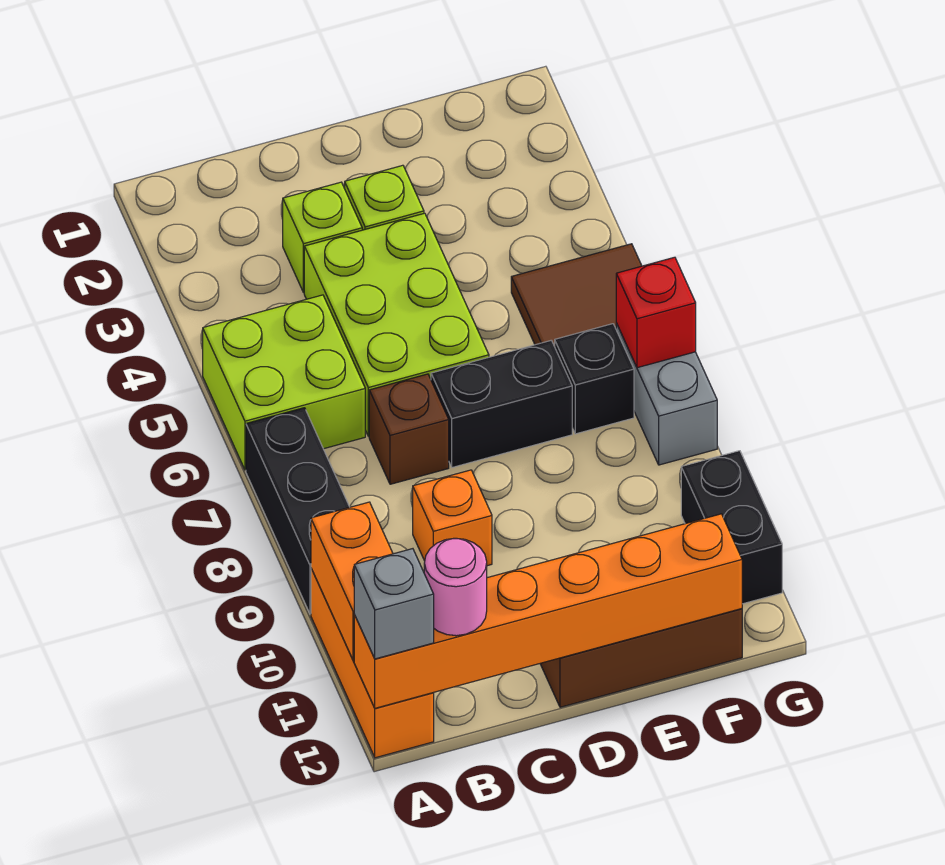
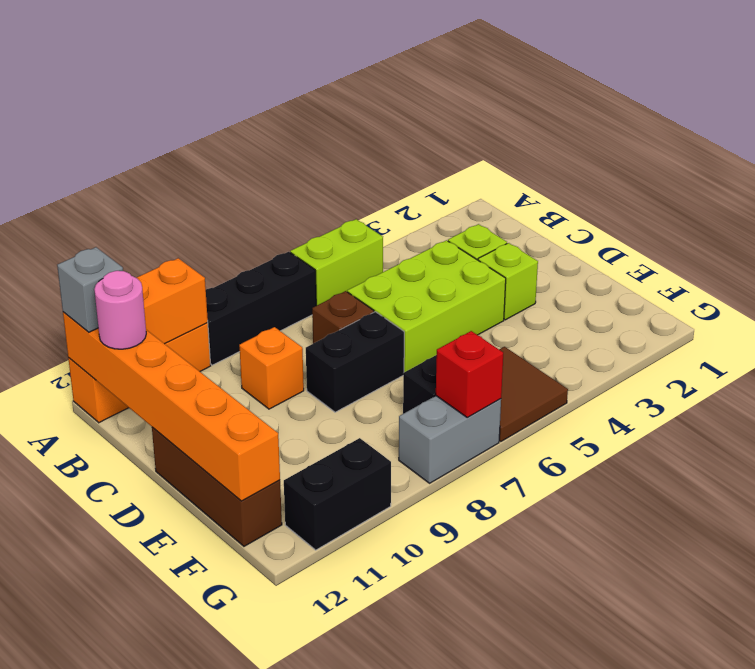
lime 2x2 brick [203,295,365,470] -> lime 1x2 brick [290,219,383,306]
black 1x2 brick [431,340,572,467] -> black 1x2 brick turned to [306,312,404,412]

